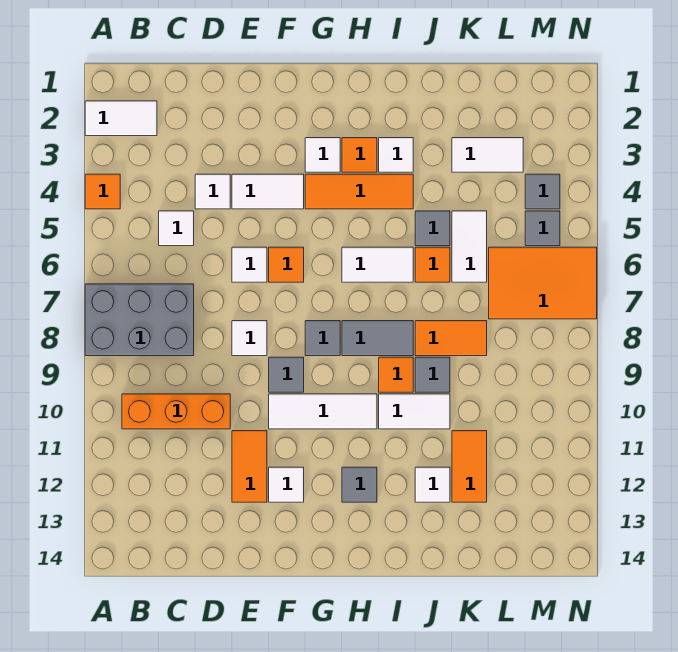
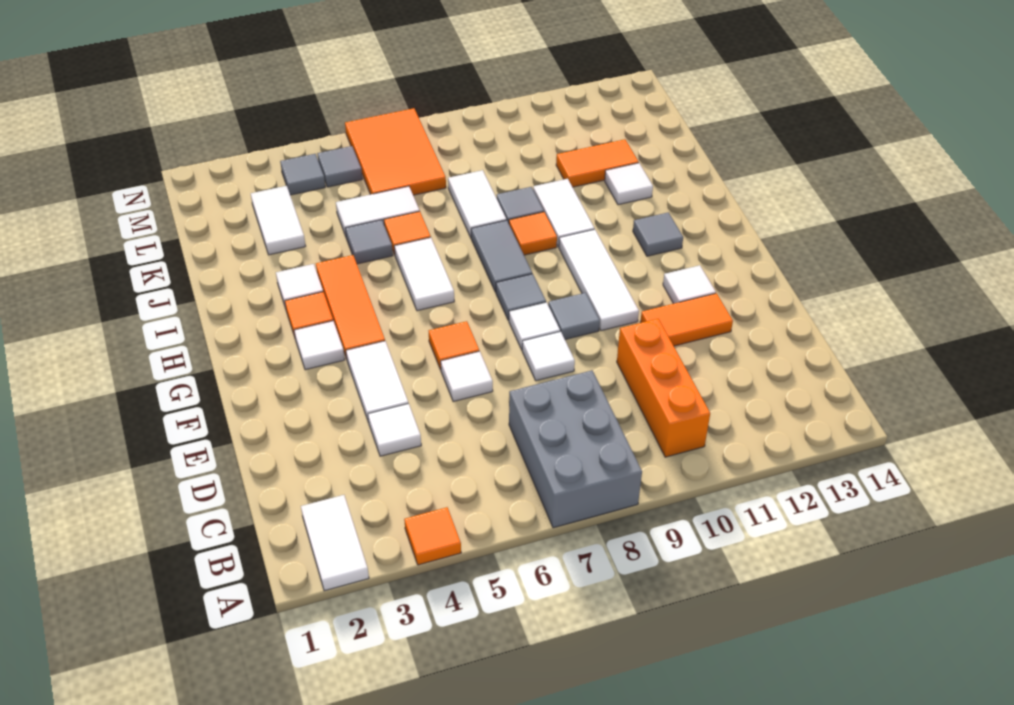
white 1x1 tile [159,211,194,246] -> white 1x1 tile moved to [509,302,560,350]
orange 1x2 tile [415,321,487,356] -> white 1x2 tile [448,170,506,237]

